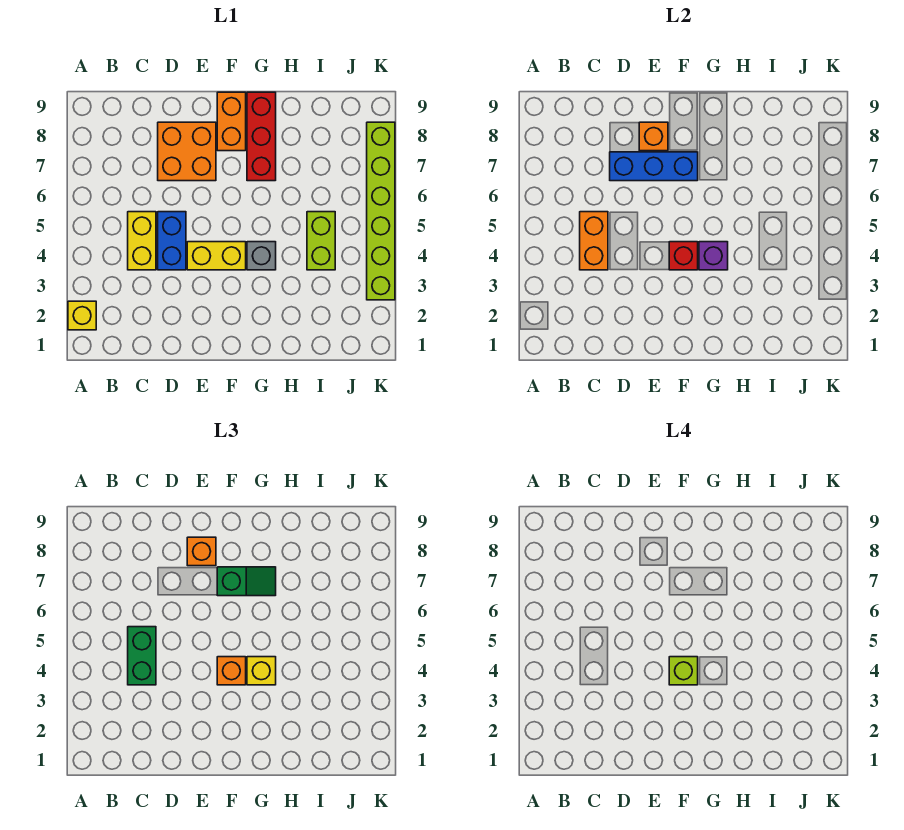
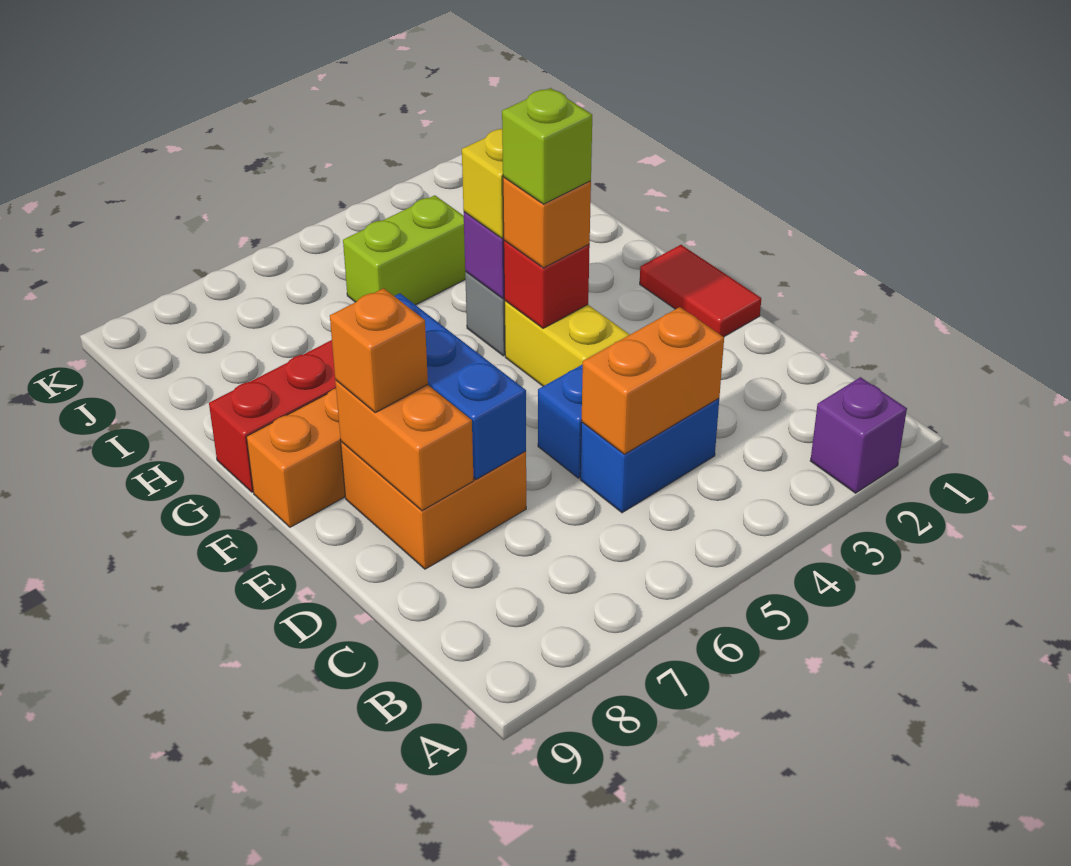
yellow 1x1 brick [68,301,96,330] -> purple 1x1 brick [810,377,907,493]
yellow 1x2 brick [128,212,156,270] -> blue 1x2 brick [580,399,719,513]
green 1x2 brick [128,627,156,685] -> none
none -> red 1x2 tile [640,245,761,337]
orange 1x1 brick [639,122,668,151] -> orange 1x2 brick [335,380,474,511]
green 1x2 slope [217,567,276,596] -> none
lime 1x6 brick [367,122,395,300] -> none

